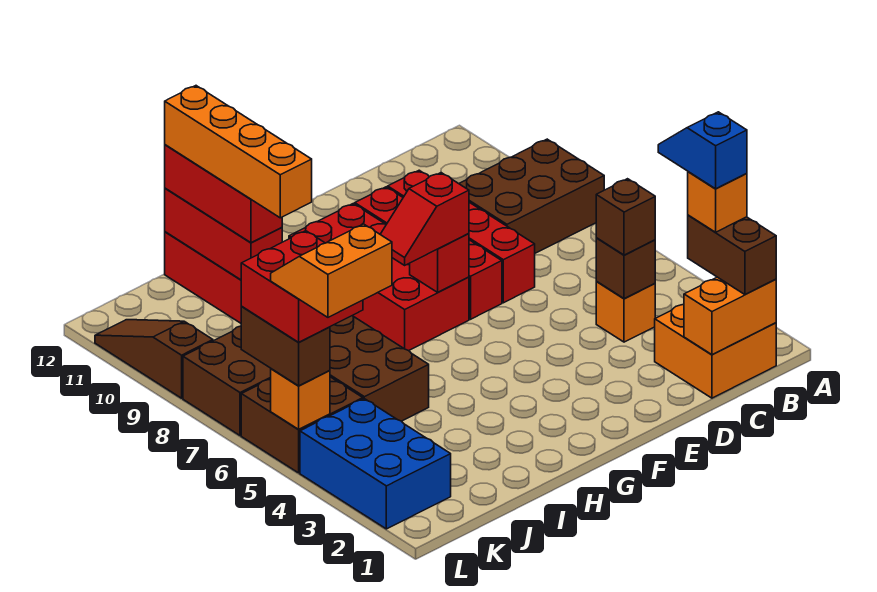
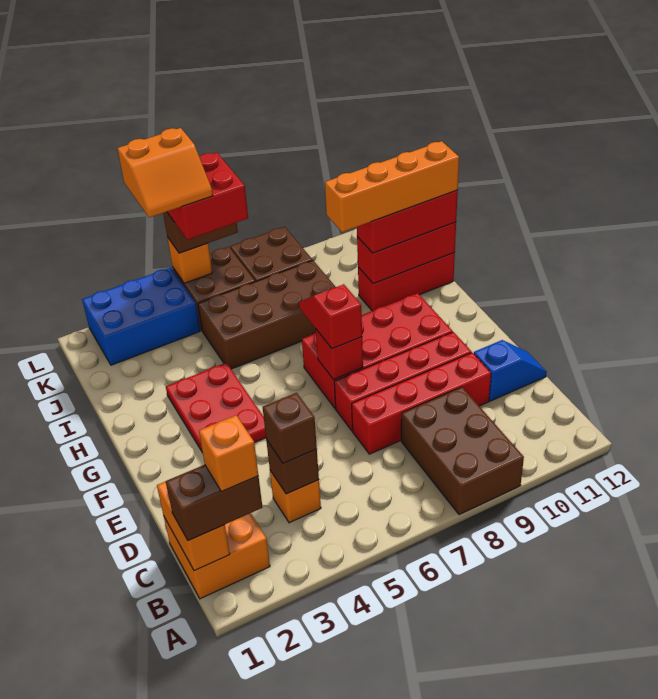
blue 1x2 slope [658,112,747,189] -> blue 1x2 slope moved to [474,340,547,401]
none -> red 2x3 plate [166,363,266,453]
orange 2x2 slope [271,224,392,317] -> orange 2x2 slope turned to [117,128,213,218]
brown 1x3 slope [95,320,213,398] -> none

